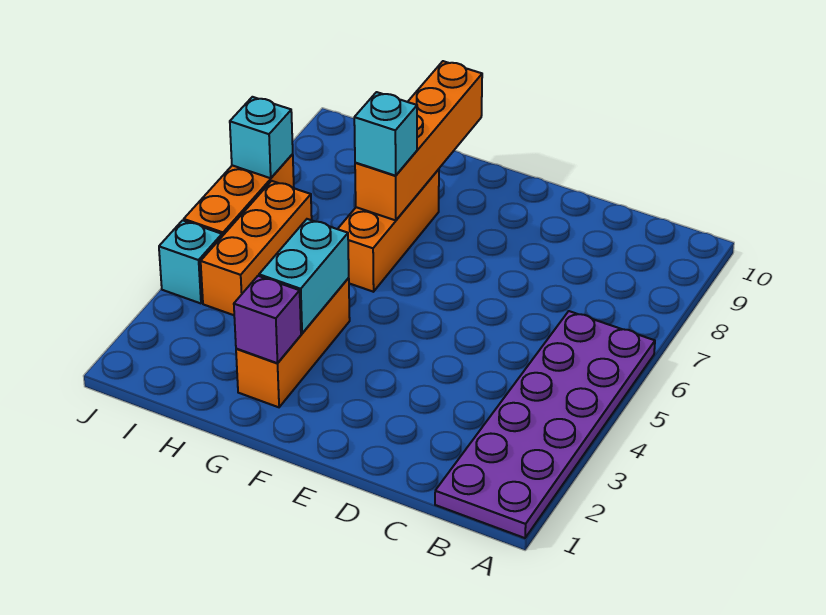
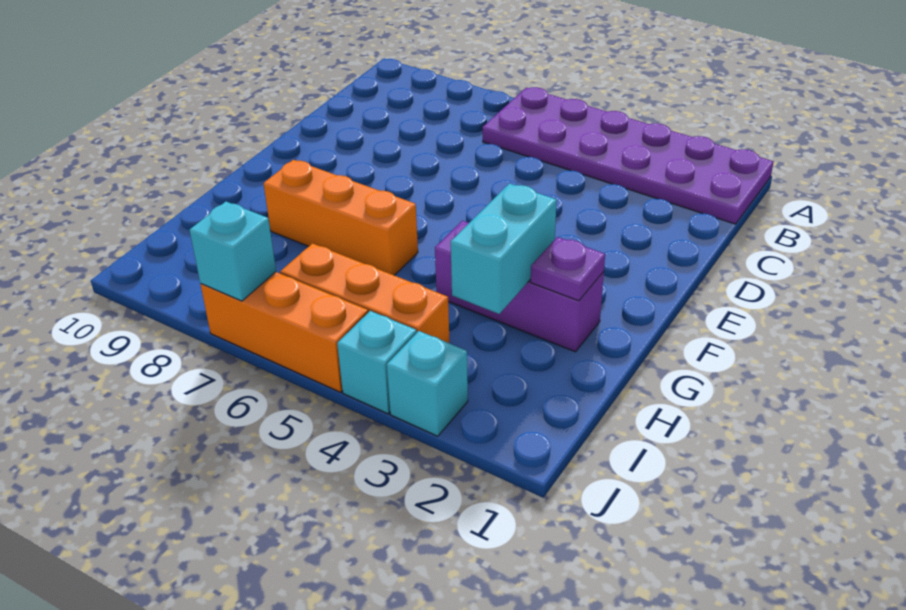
orange 1x3 brick [236,278,350,407] -> purple 1x3 brick [435,221,604,352]
purple 1x1 brick [234,276,301,363] -> purple 1x1 plate [531,237,605,301]
cyan 1x2 brick [259,219,349,333] -> cyan 1x2 brick turned to [451,184,557,314]
orange 1x4 brick [355,61,482,220] -> none
cyan 1x1 brick [354,92,417,176] -> cyan 1x1 brick moved to [387,331,468,436]

